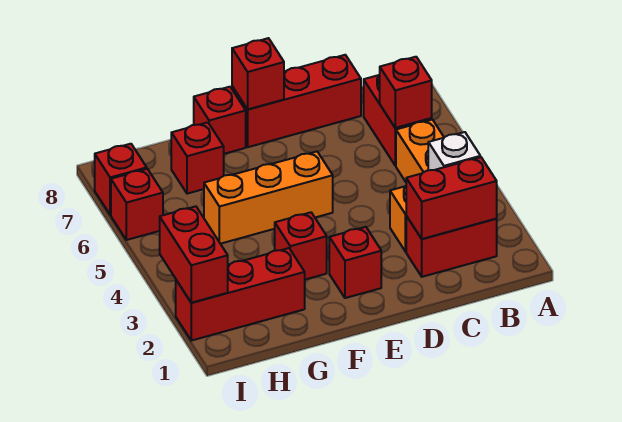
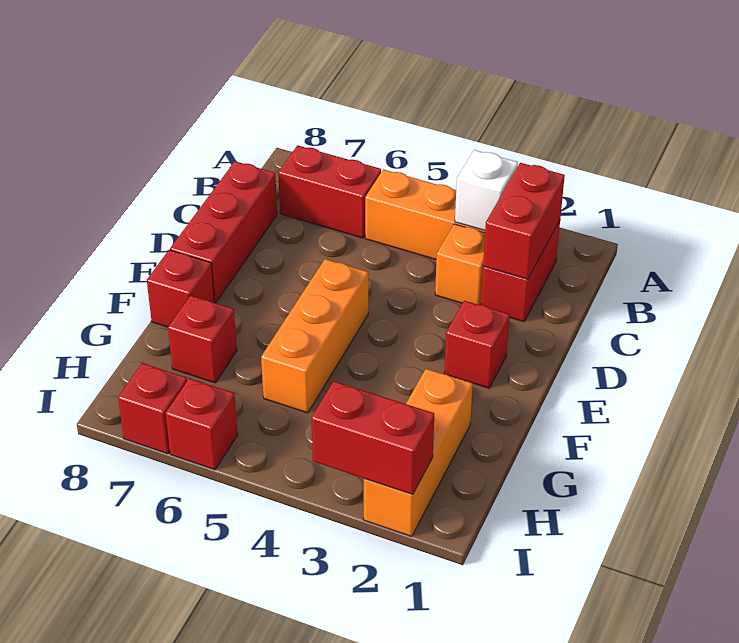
red 1x1 brick [380,57,432,128] -> none
red 1x1 brick [232,38,284,109] -> none
red 1x1 brick [275,212,327,279] -> none
red 1x3 brick [176,248,305,341] -> orange 1x3 brick [364,369,473,536]

